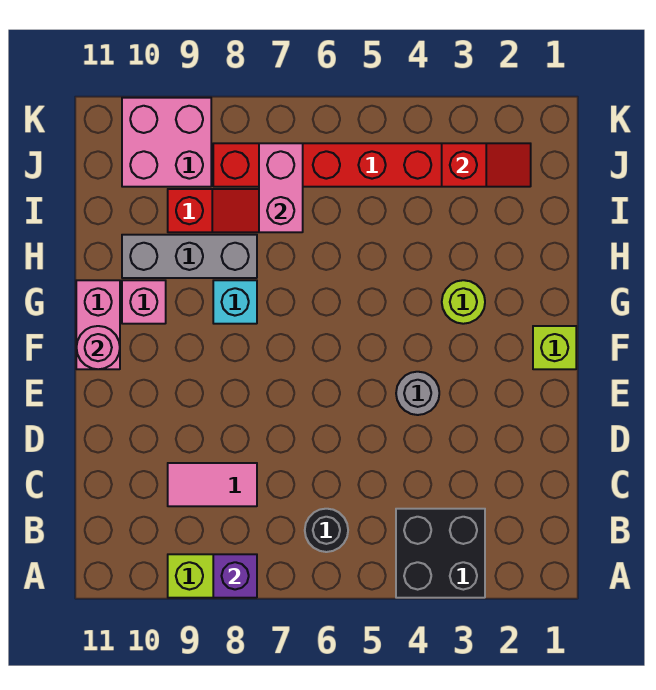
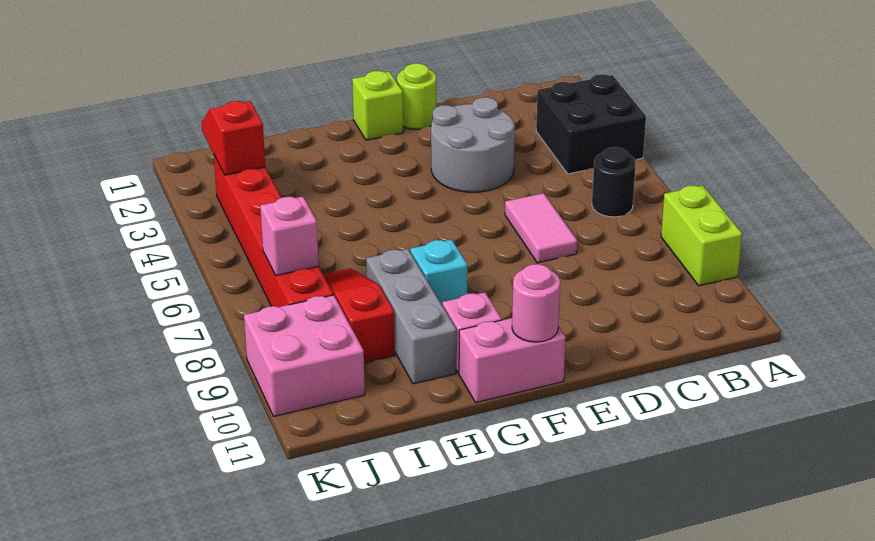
purple 1x1 brick [213,554,257,598] -> none
pink 1x2 tile [168,463,257,506] -> pink 1x2 tile moved to [505,193,577,263]
grey 1x1 round brick [396,372,439,415] -> grey 2x2 round brick [431,97,515,192]
lime 1x1 round brick [442,280,485,324] -> lime 1x1 round brick moved to [397,63,436,129]
pink 1x2 brick [259,143,303,232] -> pink 1x1 brick [260,197,319,275]

